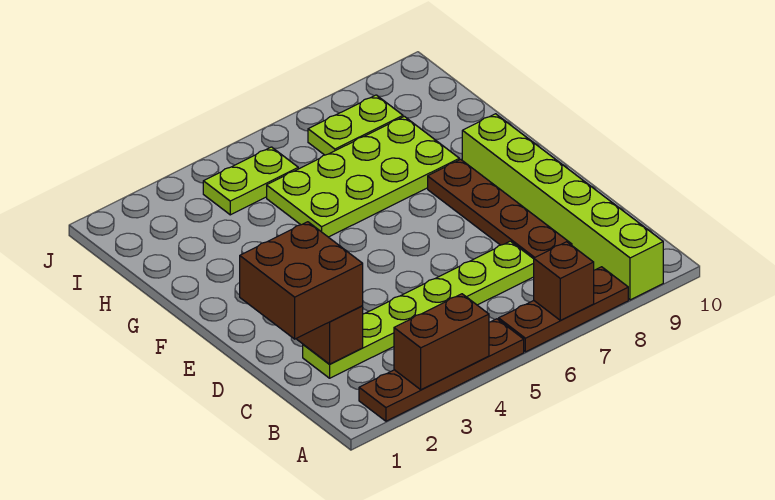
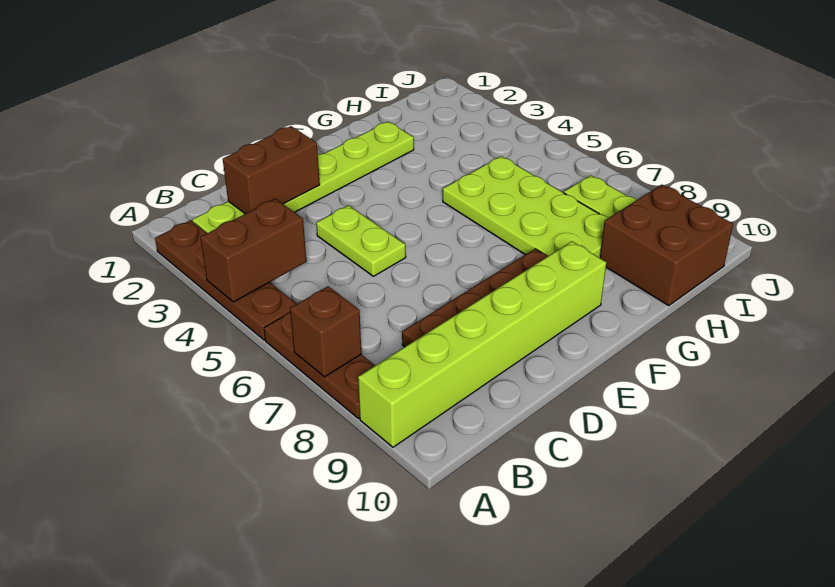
brown 1x2 brick [394,294,489,390] -> brown 1x2 brick turned to [200,199,306,302]
brown 2x2 brick [240,222,363,339] -> brown 2x2 brick moved to [600,185,733,306]
lime 1x6 plate [303,241,534,378] -> lime 1x6 plate turned to [192,122,414,233]
lime 1x2 plate [203,147,298,215] -> lime 1x2 plate moved to [316,205,406,276]

